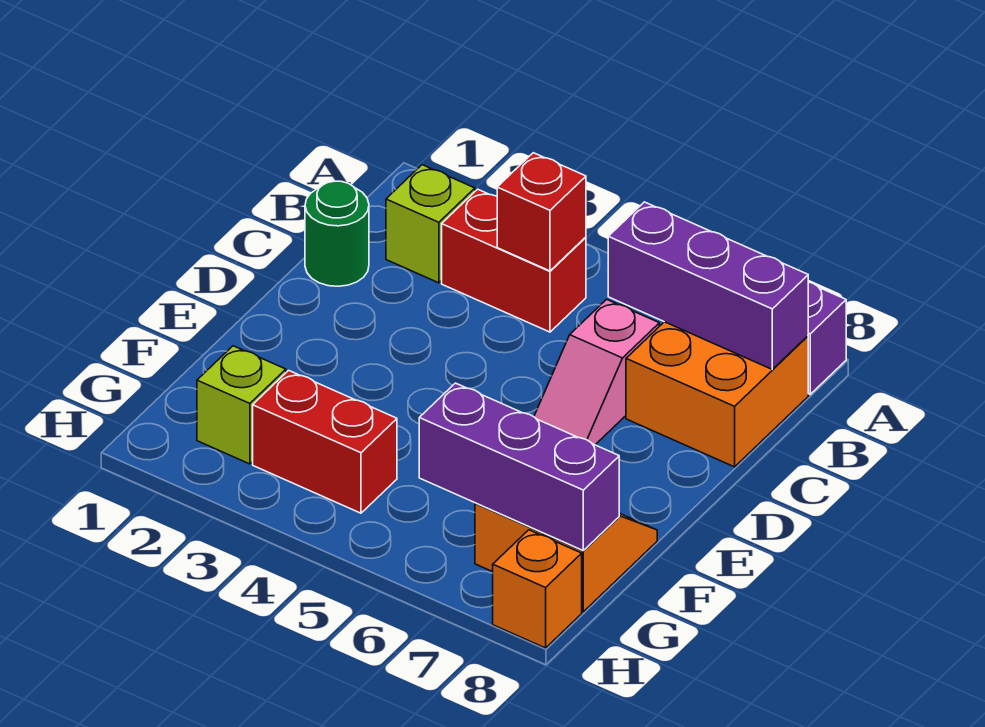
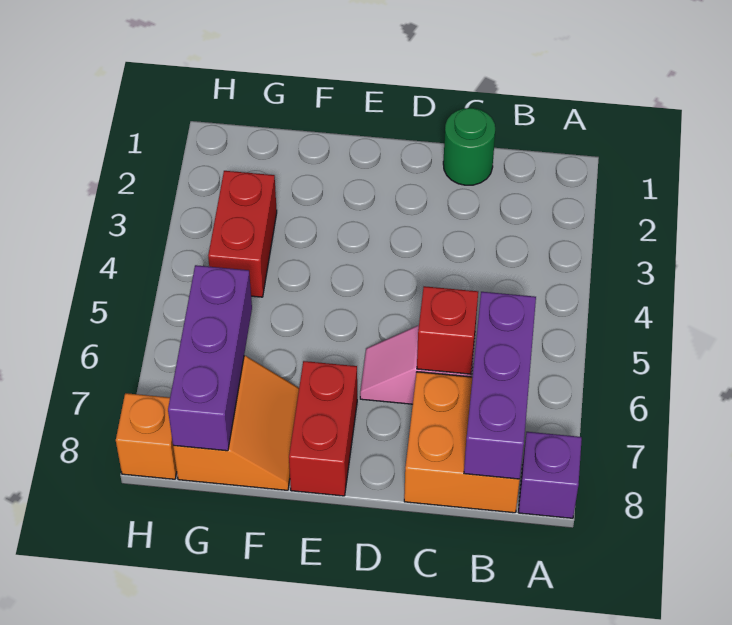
lime 1x1 brick [386,165,475,283] -> none
red 1x2 brick [442,189,586,332] -> red 1x2 brick moved to [289,361,357,496]
red 1x1 brick [497,153,586,271] -> red 1x1 brick moved to [417,286,478,374]
lime 1x1 brick [197,346,286,464] -> none

